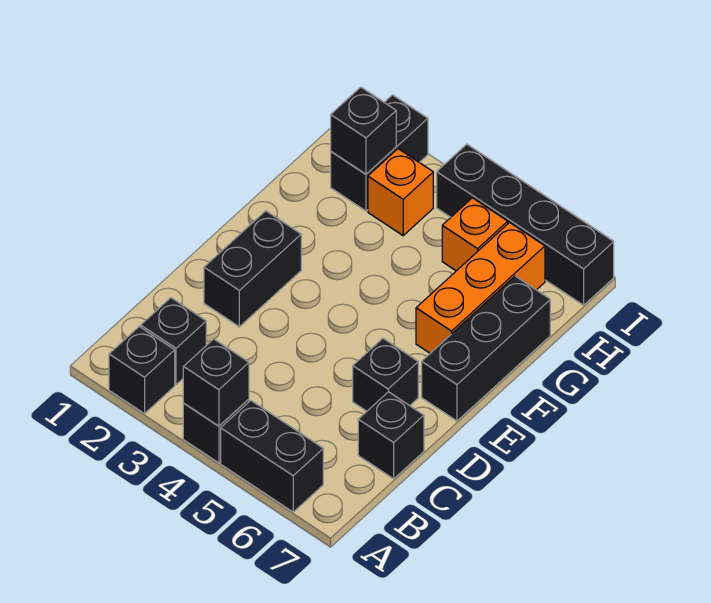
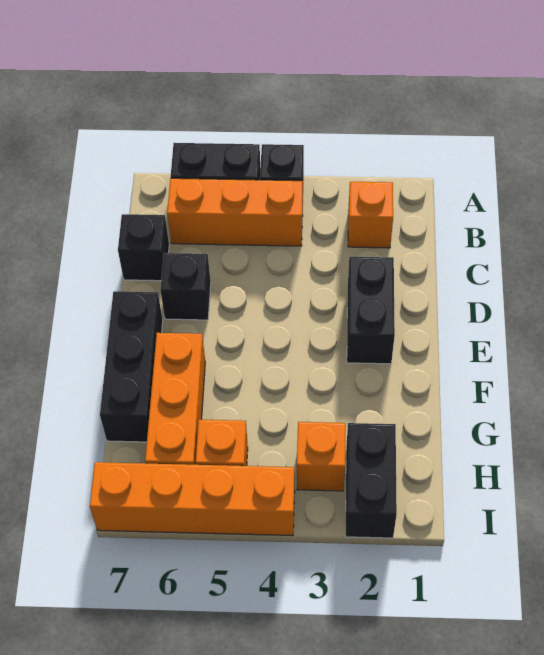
black 1x1 brick [109,327,175,414] -> none
black 1x1 brick [183,339,249,426] -> none
black 1x1 brick [141,298,206,385] -> orange 1x1 brick [348,182,393,248]
none -> orange 1x3 brick [167,178,303,246]
black 1x1 brick [331,87,396,174] -> none
black 1x4 brick [437,144,614,305] -> orange 1x4 brick [90,462,295,536]

